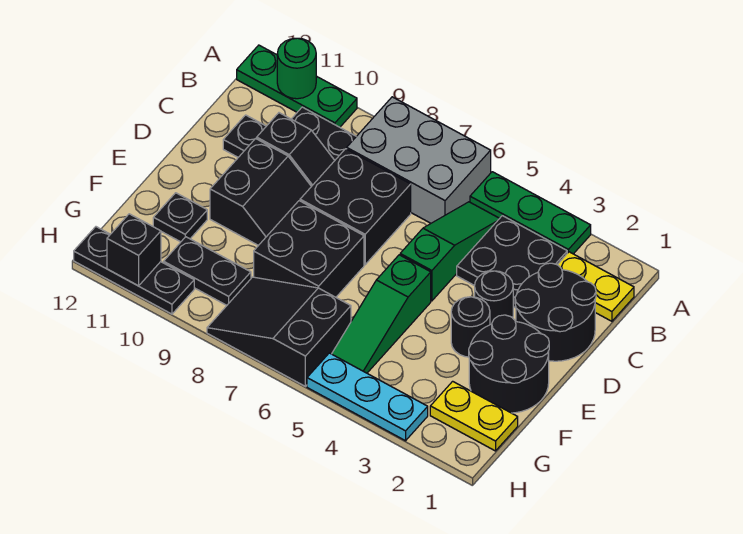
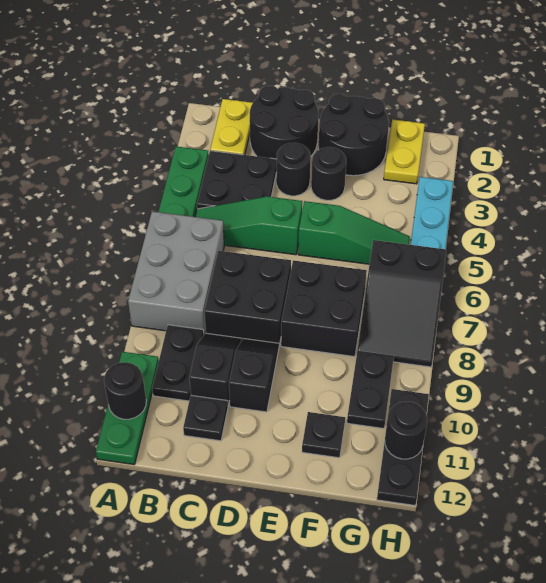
green 1x1 round brick [277,38,316,99] -> black 1x1 round brick [104,362,146,419]
black 2x2 slope [210,139,312,245] -> black 1x2 slope [229,339,279,412]
black 1x1 brick [107,214,161,286] -> black 1x1 round brick [385,402,427,459]

